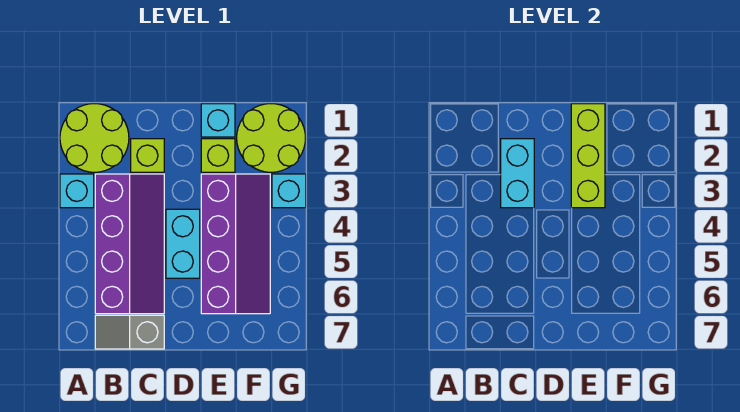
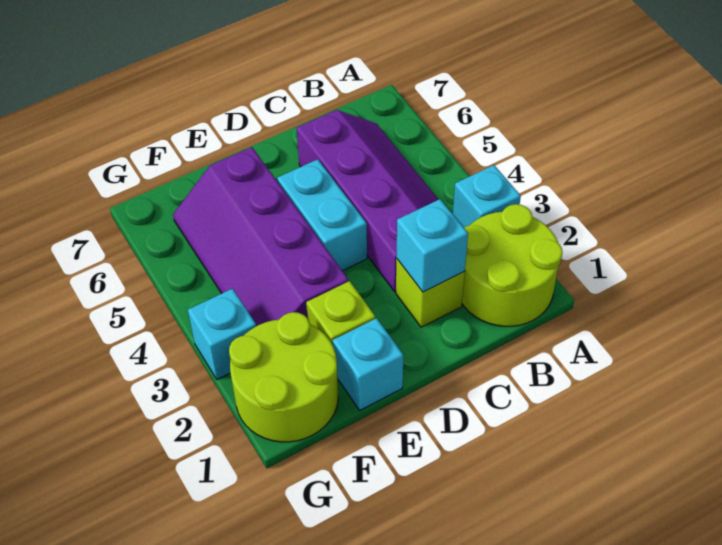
purple 2x4 slope [95,174,164,314] -> purple 2x4 slope turned to [297,110,439,292]
grey 1x2 slope [95,315,164,349] -> none
cyan 1x2 brick [501,139,534,208] -> cyan 1x1 brick [396,199,468,292]
lime 1x3 brick [571,104,605,208] -> none

